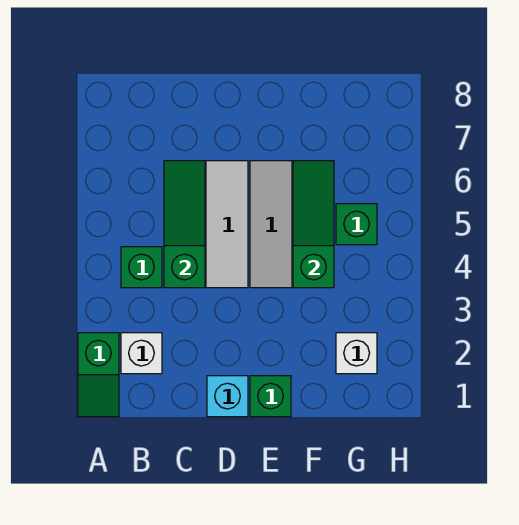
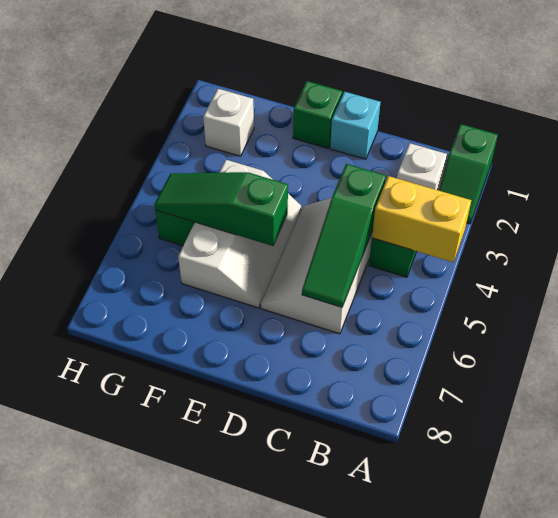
green 1x2 slope [78,333,119,417] -> green 1x2 slope turned to [439,124,498,224]
none -> yellow 1x2 brick [372,176,471,262]
green 1x3 slope [293,161,334,288] -> green 1x3 slope turned to [154,172,288,246]

